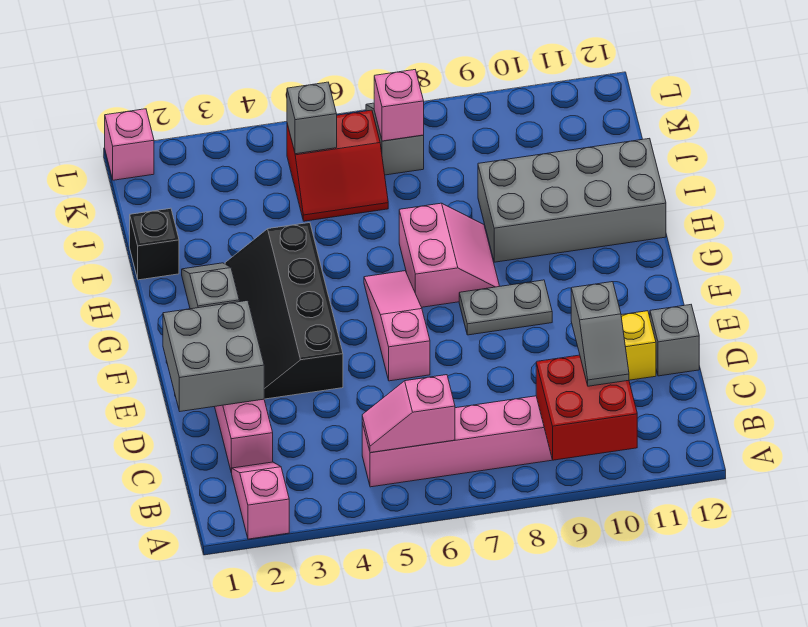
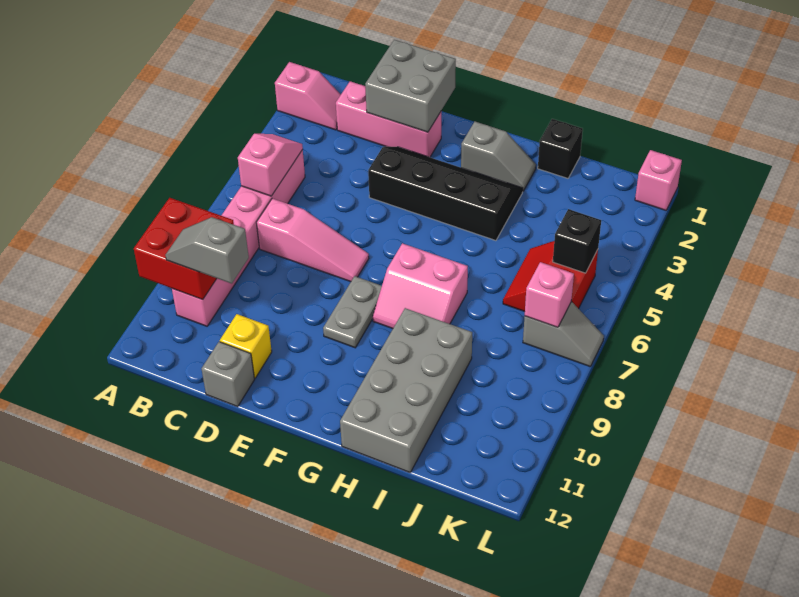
pink 1x3 slope [364,271,430,381] -> pink 1x3 slope moved to [256,198,369,282]
grey 1x1 brick [287,82,337,154] -> black 1x1 brick [553,209,601,273]

